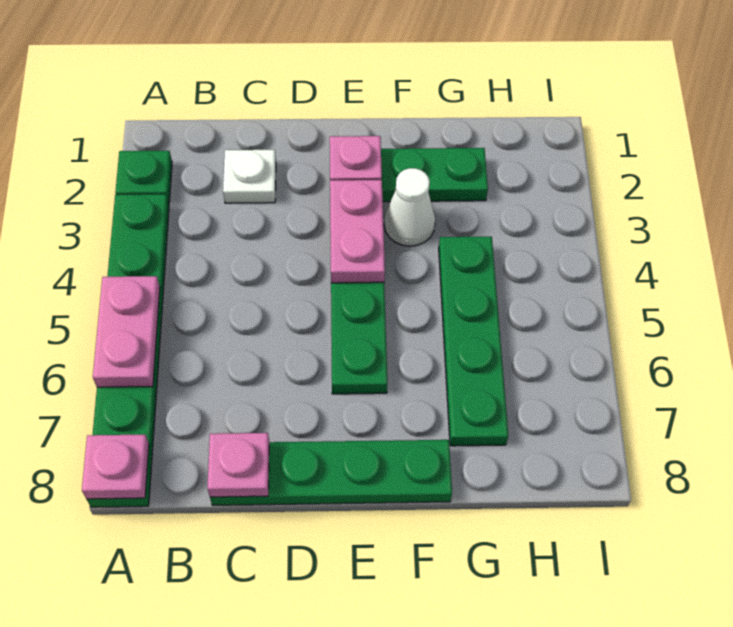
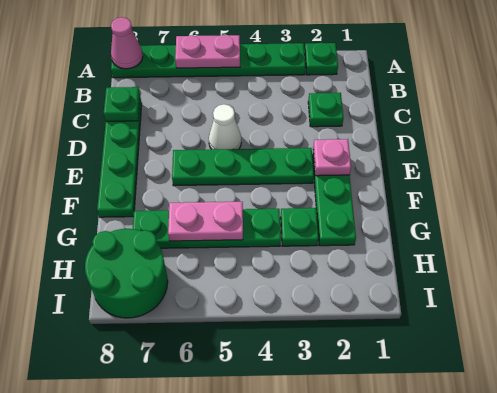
pink 1x1 plate [82,435,149,499] -> pink 1x1 cone [111,17,143,69]
white 1x1 plate [223,150,276,203] -> green 1x1 plate [308,93,344,127]
pink 1x1 plate [207,433,269,497] -> green 1x1 plate [104,87,140,121]
pink 1x2 plate [330,180,385,283] -> pink 1x2 plate moved to [168,202,243,241]
white 1x1 cone [384,168,435,246] -> white 1x1 cone moved to [209,104,241,149]
none -> green 1x1 plate [281,208,318,246]
none -> green 2x2 round brick [85,229,168,318]

